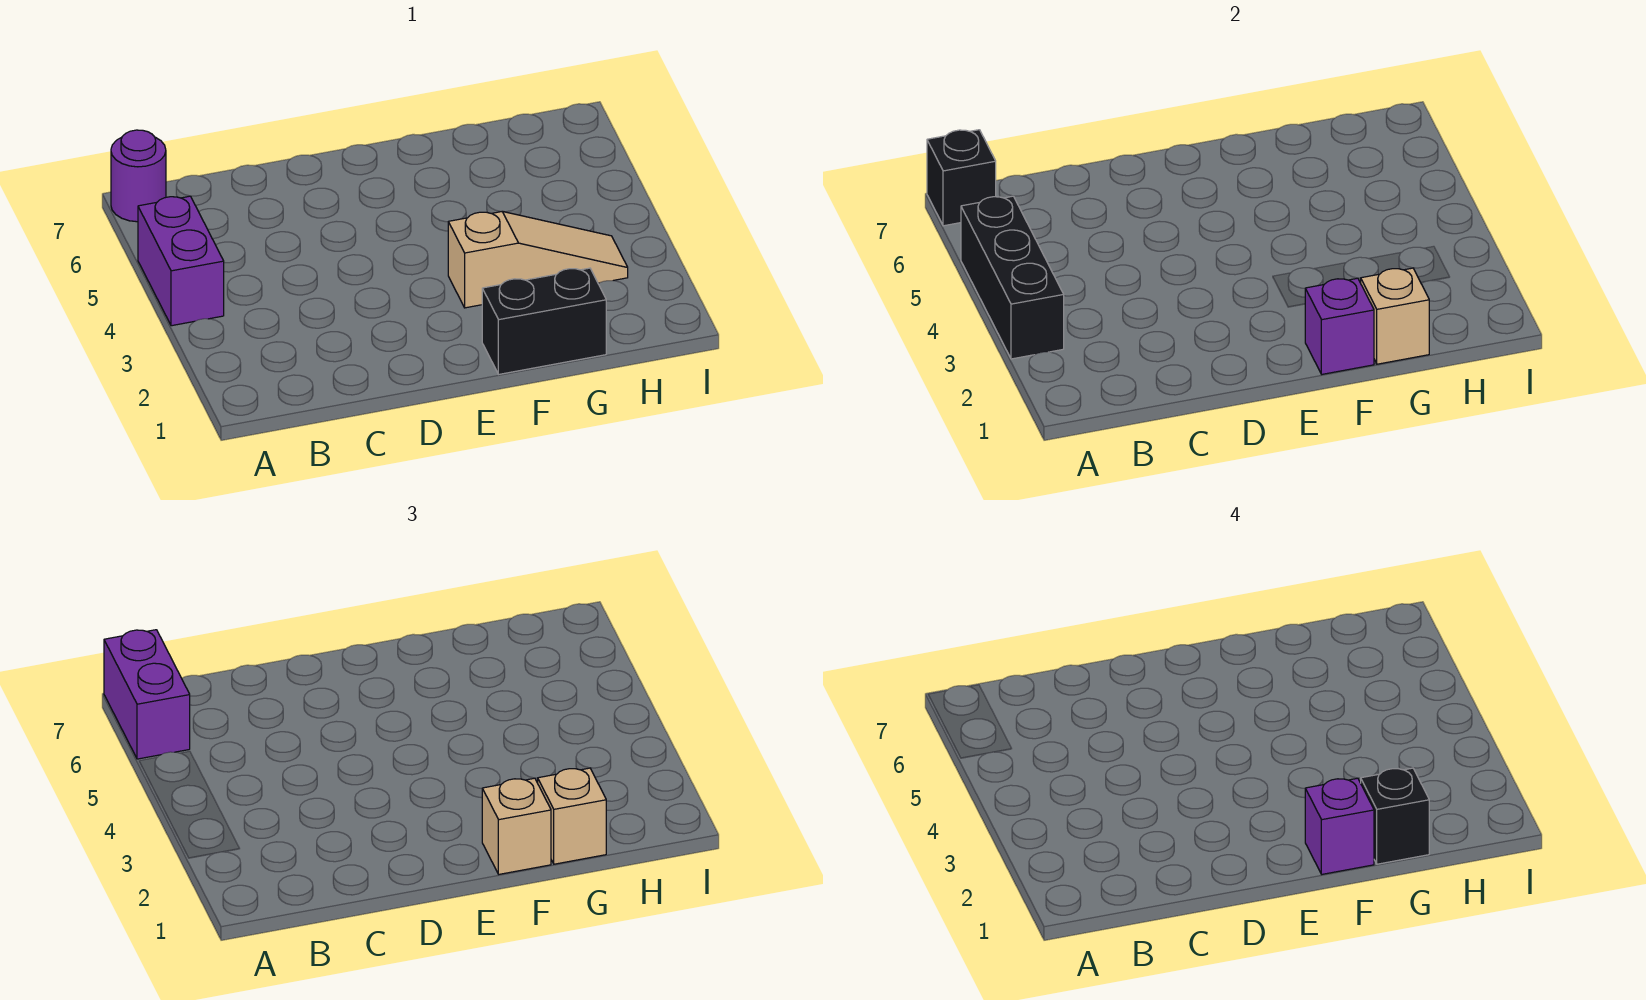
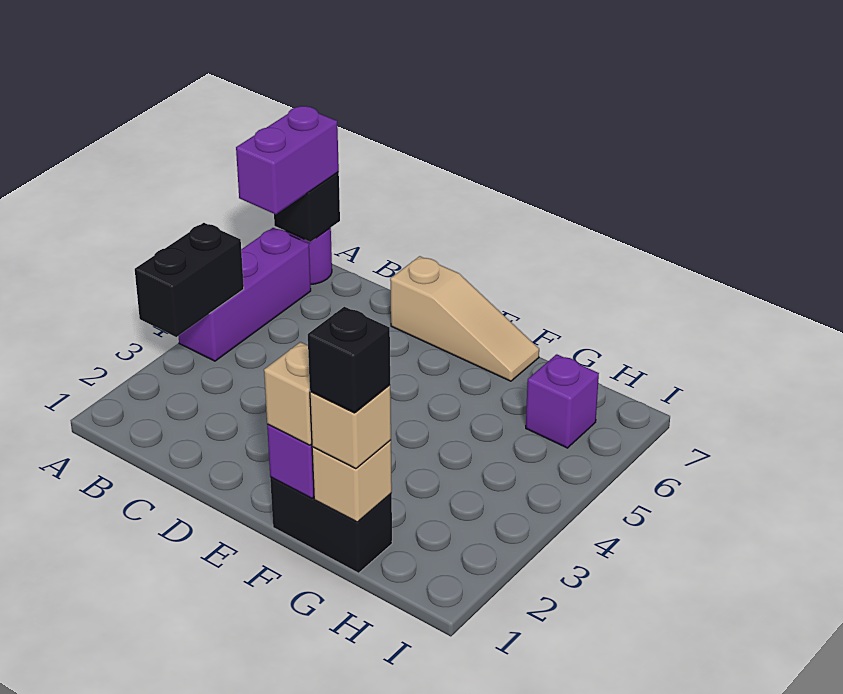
black 1x3 brick [961,196,1064,359] -> black 1x2 brick [135,223,244,337]
purple 1x2 brick [138,196,224,326] -> purple 1x3 brick [179,228,311,361]
purple 1x1 brick [1305,778,1374,874] -> purple 1x1 brick moved to [526,354,599,448]
tan 1x3 slope [448,211,628,308] -> tan 1x3 slope moved to [390,256,539,381]

